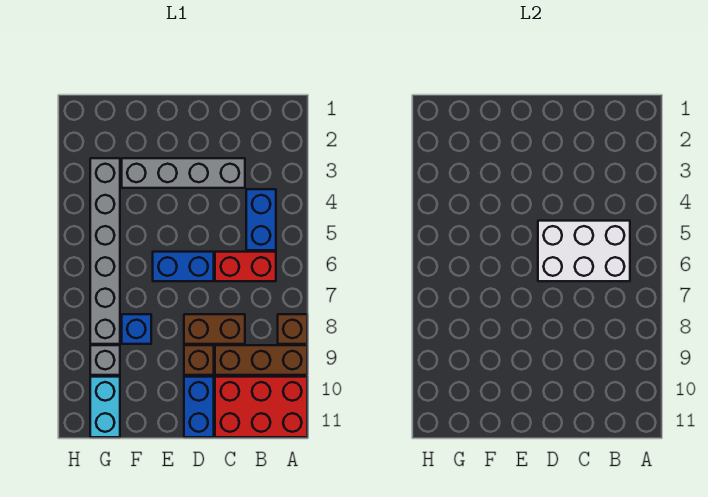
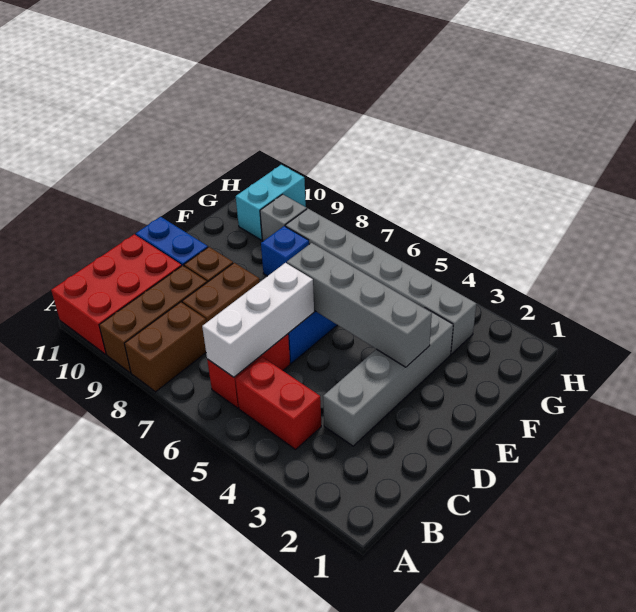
brown 1x1 brick [278,314,307,344] -> brown 1x2 brick [125,302,206,392]
blue 1x2 brick [246,189,276,250] -> red 1x2 brick [235,357,321,450]
white 2x3 brick [538,221,630,281] -> white 1x3 brick [202,263,314,377]
none -> grey 1x4 brick [287,243,432,367]
cyan 1x2 brick [90,377,120,437] -> cyan 1x2 brick turned to [236,165,306,240]

